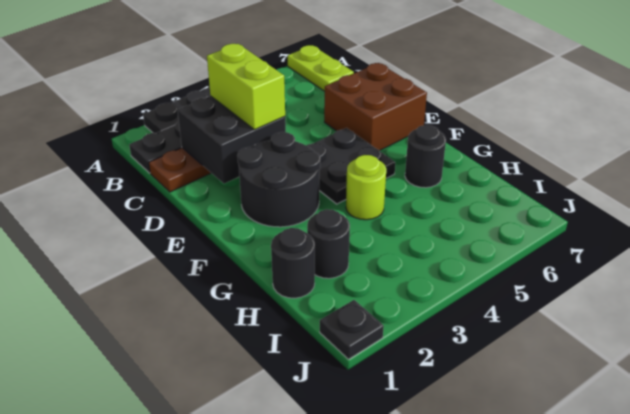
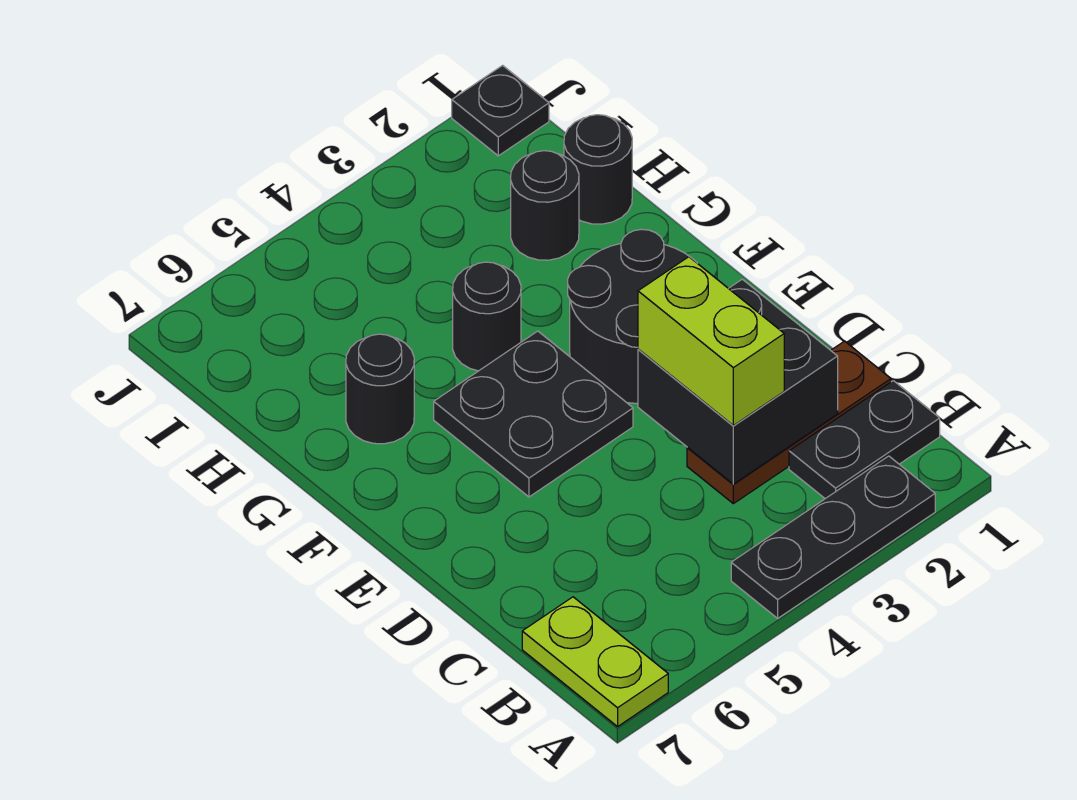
brown 2x2 brick [324,63,427,151] -> none
lime 1x1 round brick [346,155,386,220] -> black 1x1 round brick [453,262,521,371]

